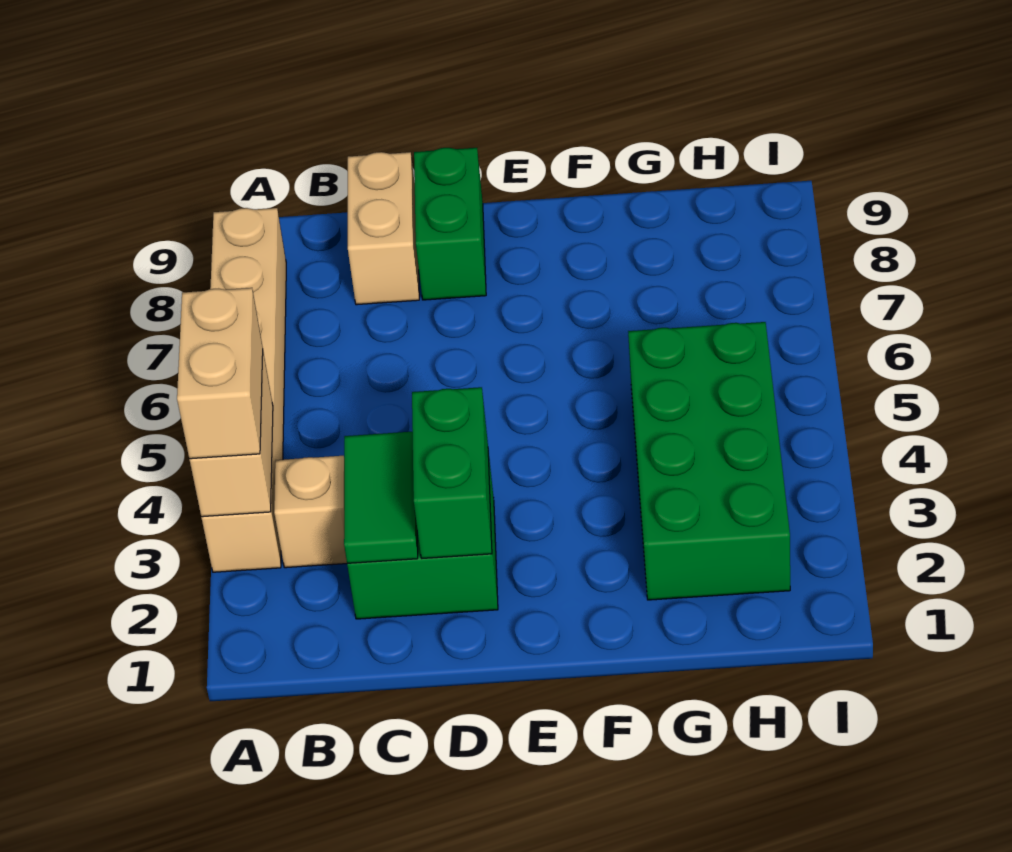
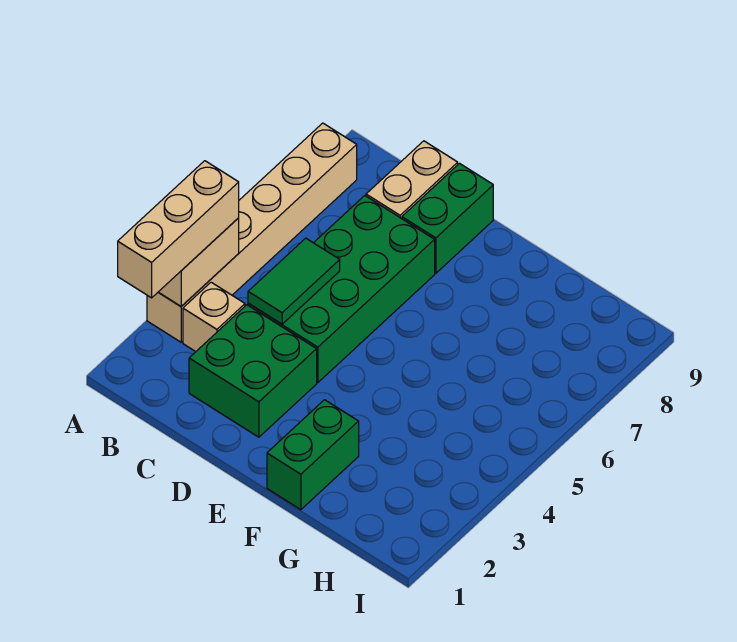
tan 1x2 brick [177,288,263,459] -> tan 1x3 brick [118,161,239,298]
green 1x2 tile [344,432,418,563] -> green 1x2 tile moved to [248,238,340,324]
green 1x2 brick [412,387,492,558] -> green 1x2 brick moved to [267,400,359,510]
green 2x4 brick [628,322,790,600] -> green 2x4 brick moved to [248,196,435,383]

